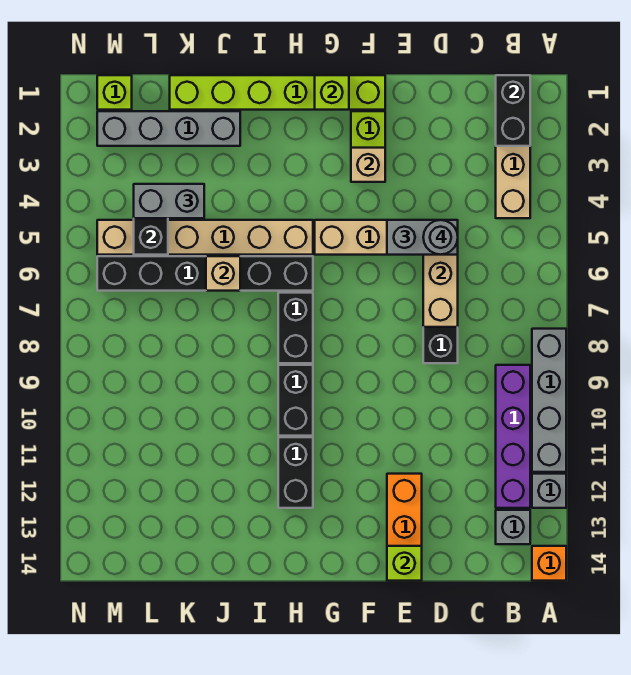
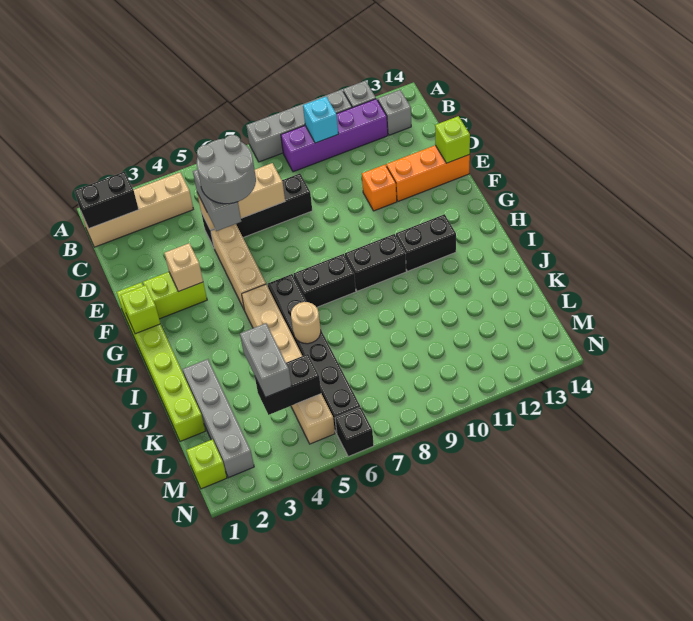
orange 1x1 brick [532,546,566,581] -> orange 1x1 brick moved to [362,165,397,211]
none -> cyan 1x1 brick [303,97,338,143]
grey 1x1 round brick [423,220,458,255] -> grey 2x2 round brick [197,135,256,204]
tan 1x1 brick [206,256,240,291] -> tan 1x1 round brick [291,302,321,344]
none -> black 1x1 brick [335,407,374,457]

